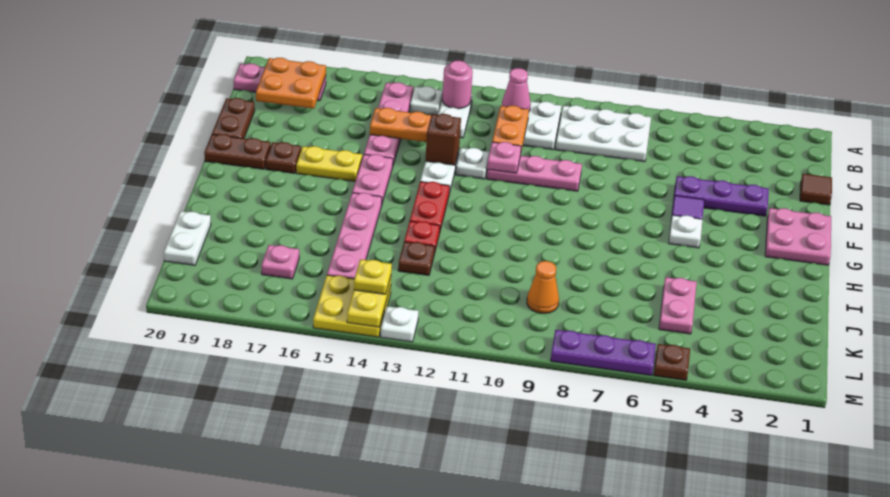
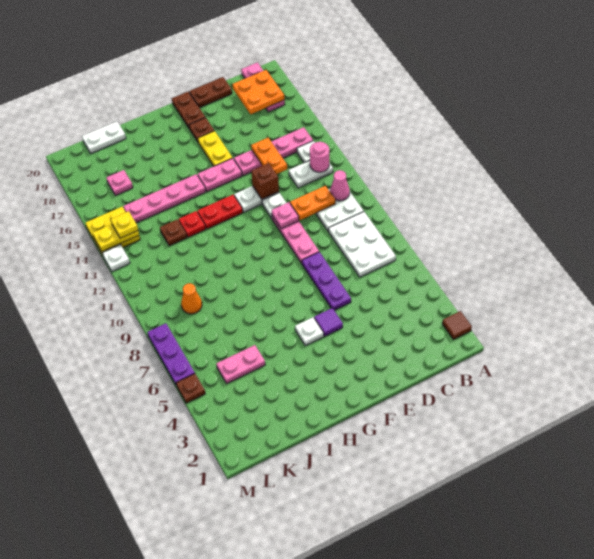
brown 1x1 tile [800,174,832,205] -> brown 1x1 tile moved to [442,311,472,339]
purple 1x3 plate [674,176,769,216] -> purple 1x3 plate moved to [302,252,351,310]
pink 2x2 plate [765,208,831,265] -> none

